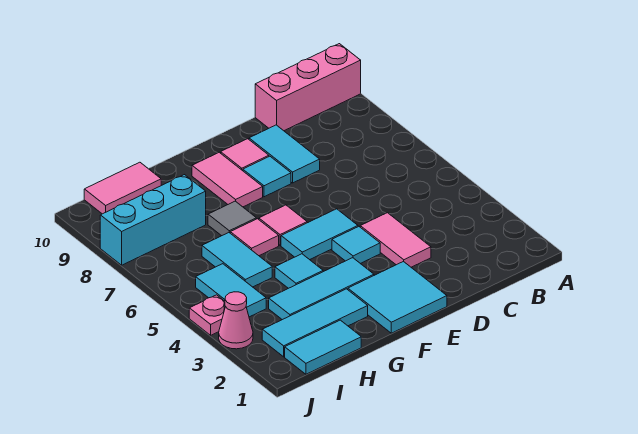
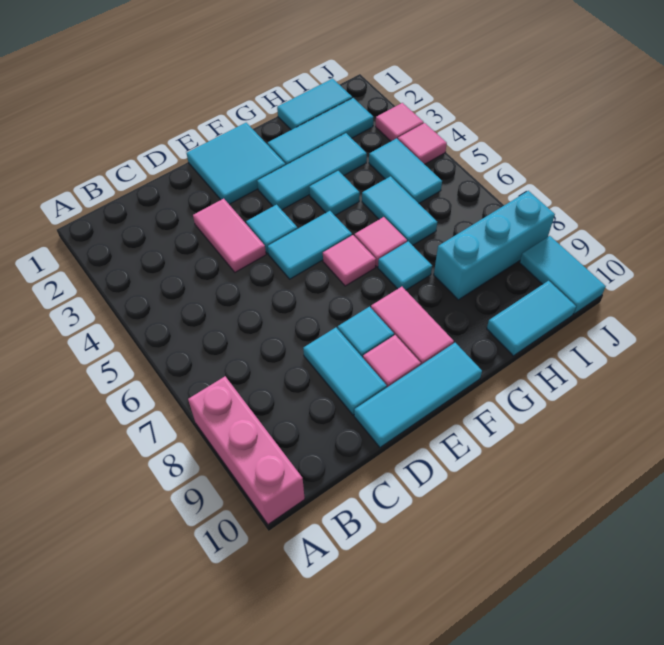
pink 1x3 brick [255,44,361,131] -> pink 1x3 brick turned to [188,376,305,524]
none -> cyan 1x3 tile [354,343,482,447]
grey 1x1 tile [208,201,256,236] -> cyan 1x1 tile [378,241,432,290]
pink 1x2 tile [84,162,161,214] -> cyan 1x2 tile [487,281,576,356]
pink 1x1 cone [219,292,253,349] -> pink 1x1 tile [376,103,424,141]
pink 1x1 plate [189,295,226,335] -> pink 1x1 tile [398,123,447,164]
none -> cyan 1x2 tile [520,236,606,314]

